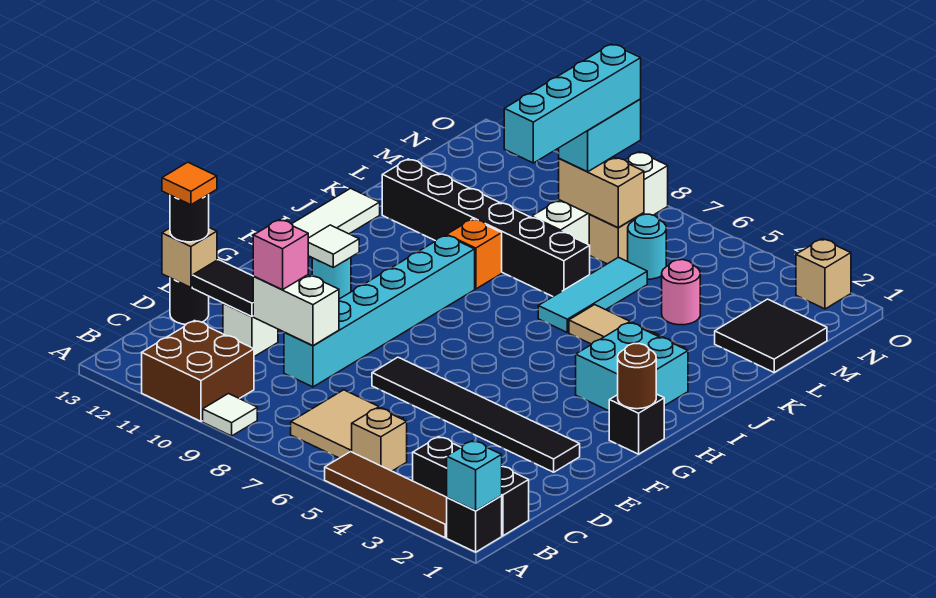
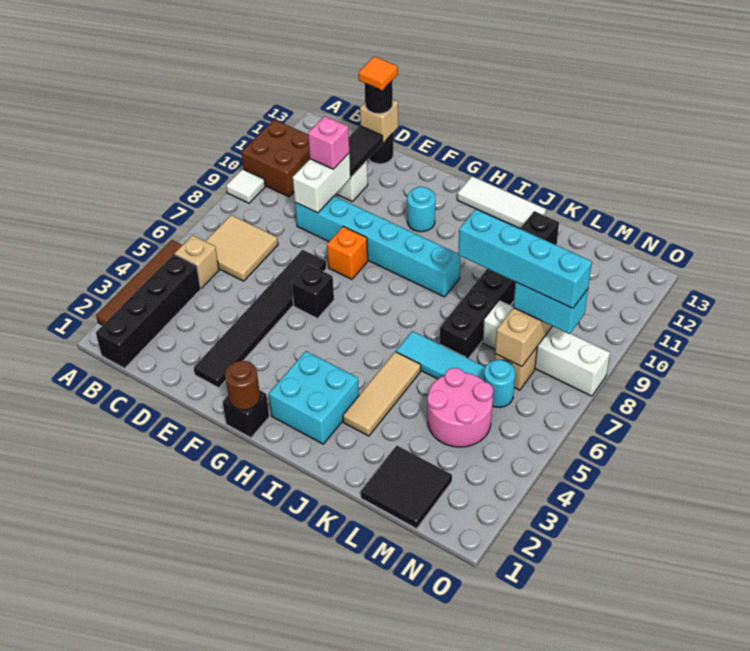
black 1x1 brick [447,496,502,552] -> black 1x1 brick moved to [292,264,334,318]
cyan 1x1 brick [447,441,502,511] -> none
black 1x3 brick [413,437,529,536] -> black 1x4 brick [96,254,201,368]
white 1x1 tile [308,225,359,267] -> none
orange 1x1 brick [447,219,502,289] -> orange 1x1 brick moved to [327,227,368,279]
pink 1x1 round brick [662,260,700,325] -> pink 2x2 round brick [427,368,493,447]
tan 1x1 brick [796,239,851,309] -> none

